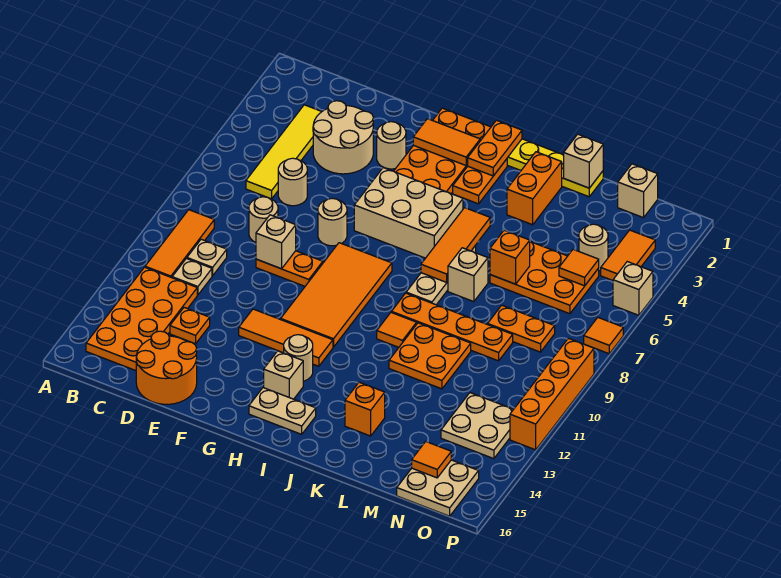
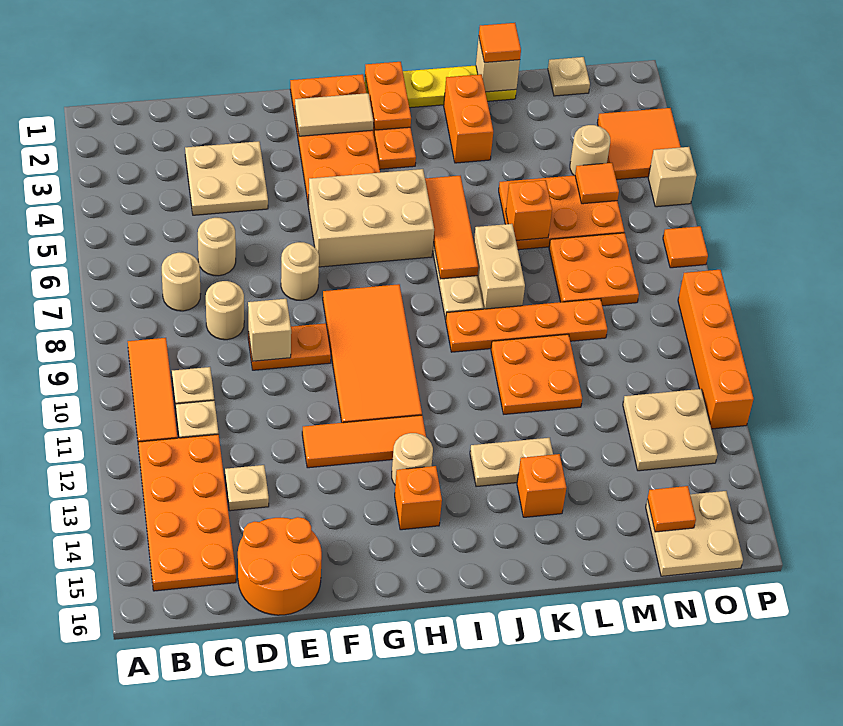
yellow 1x4 tile [246,105,322,199] -> none
tan 2x2 round brick [313,101,373,174] -> tan 2x2 plate [185,141,268,215]
orange 1x1 plate [170,308,210,344] -> tan 1x1 plate [225,465,269,511]
tan 1x1 round brick [377,122,406,169] -> tan 1x1 round brick moved to [162,252,200,311]
orange 1x2 tile [413,119,480,165] -> tan 1x2 tile [295,93,373,136]
tan 1x1 brick [264,351,303,399] -> orange 1x1 brick [395,466,442,530]
tan 1x2 plate [249,388,316,434] -> tan 1x2 plate moved to [470,438,553,487]
orange 1x1 tile [377,313,417,347] -> orange 1x1 tile moved to [479,23,521,62]
tan 1x1 brick [448,248,488,302] -> tan 1x2 brick [474,224,525,309]
orange 1x2 plate [488,305,555,352] -> orange 2x2 plate [549,233,639,306]
tan 1x1 brick [618,164,658,218] -> tan 1x1 plate [548,57,590,96]
orange 1x2 tile [601,230,655,280] -> orange 2x2 tile [597,108,681,180]

